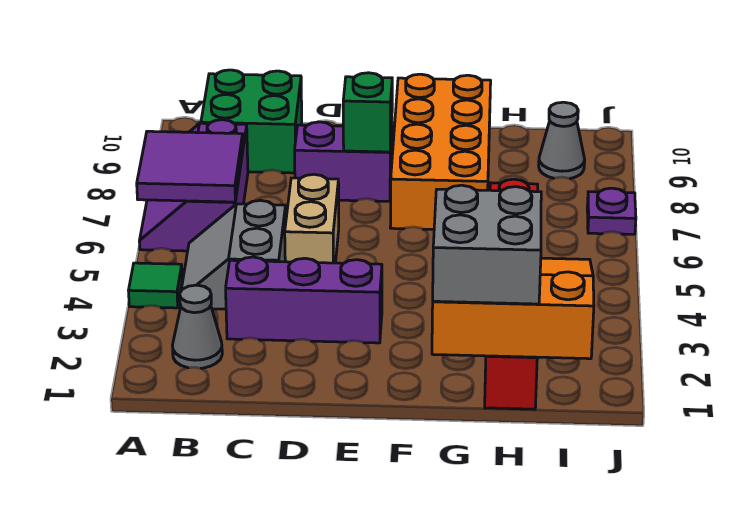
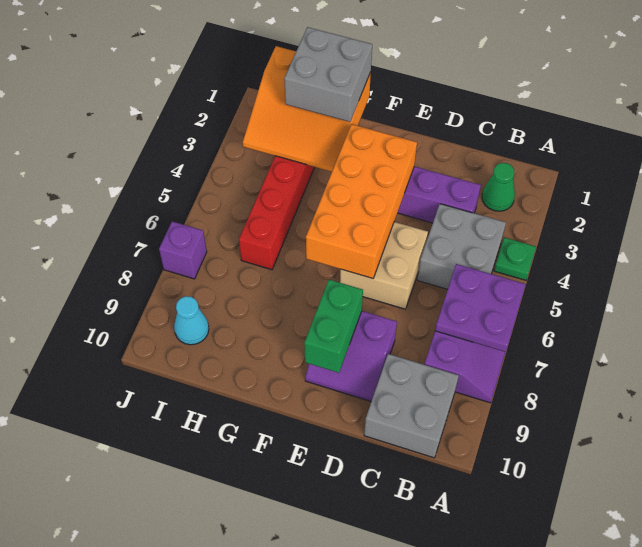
green 1x1 tile [129,263,182,308] -> green 1x1 plate [494,238,536,280]
purple 2x2 tile [137,131,243,202] -> purple 2x2 plate [435,264,526,352]
grey 1x1 cone [172,285,222,368] -> green 1x1 cone [482,163,515,211]
grey 2x2 slope [180,200,286,309] -> grey 2x2 brick [417,204,506,289]
green 2x2 brick [201,70,302,173] -> grey 2x2 brick [364,354,459,458]
tan 1x2 brick [285,174,339,263] -> tan 2x2 brick [340,222,428,309]
green 1x1 brick [343,73,392,152] -> green 1x2 brick [304,280,363,373]
orange 2x4 brick [390,74,491,229] -> orange 2x4 brick moved to [306,124,417,279]
grey 1x1 cone [539,102,585,178] -> cyan 1x1 cone [174,296,209,345]
purple 1x1 plate [587,188,636,234] -> purple 1x1 brick [159,221,207,279]

